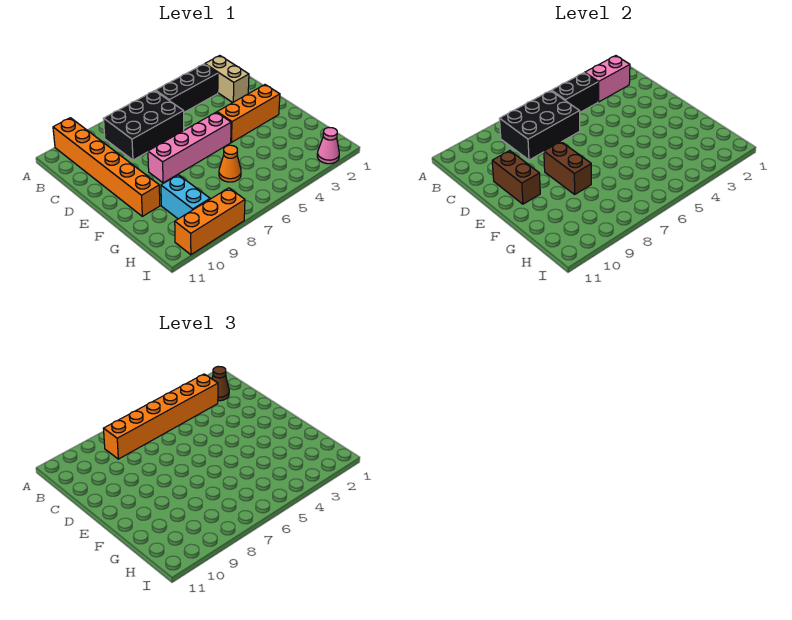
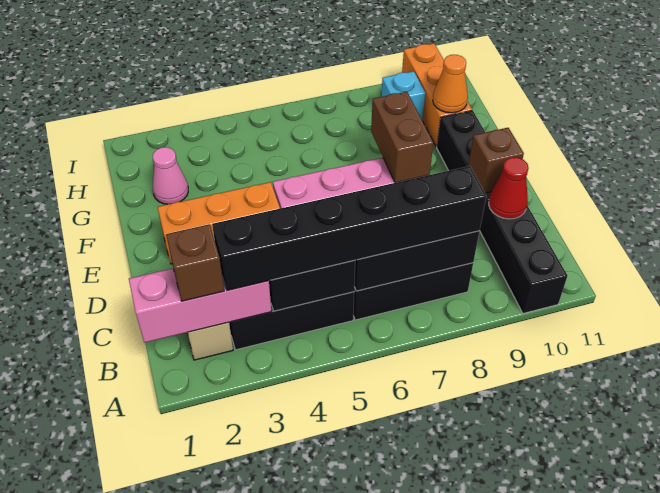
orange 1x6 brick [53,118,160,216] -> black 1x6 brick [437,110,567,314]
pink 1x2 brick [585,56,630,102] -> pink 1x3 brick [129,268,271,343]
brown 1x1 cone [212,366,229,401] -> brown 1x1 brick [166,224,224,301]
orange 1x6 brick [103,374,218,459] -> black 1x6 brick [212,166,486,291]
none -> red 1x1 cone [489,157,528,219]
brown 1x2 brick [492,151,540,204] -> brown 1x1 brick [468,128,524,193]
orange 1x1 cone [219,145,241,182] -> orange 1x1 cone moved to [433,55,468,113]
cyan 1x2 brick [161,175,210,219] -> cyan 1x1 brick [381,71,425,121]
pink 1x1 cone [317,127,339,164] -> pink 1x1 cone moved to [153,147,188,204]
orange 1x3 brick [175,188,245,255] -> orange 1x3 brick turned to [402,43,472,147]

